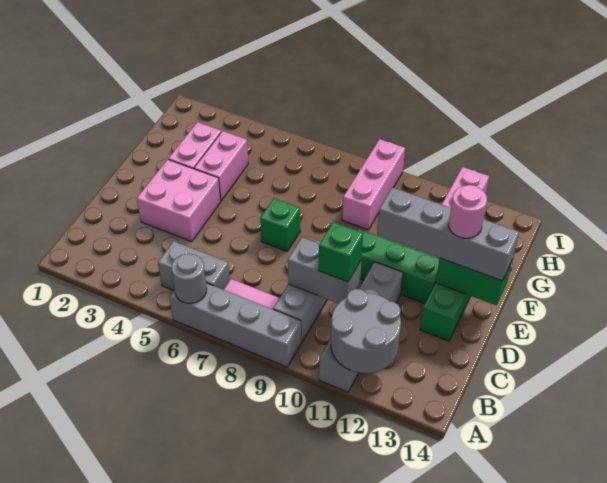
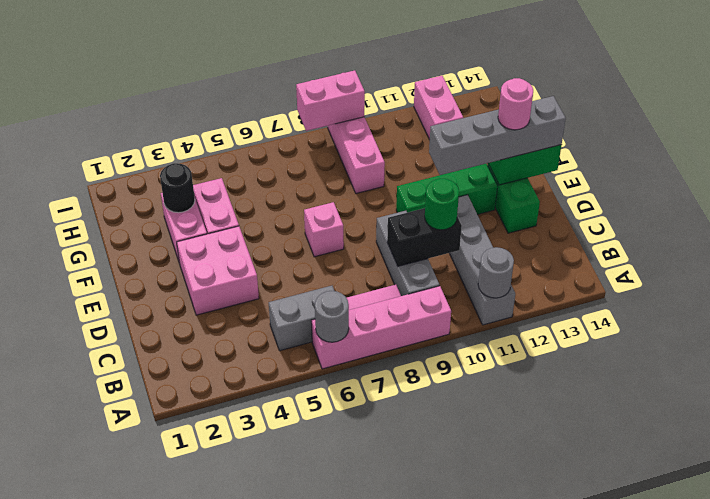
grey 1x4 brick [169,283,301,367] -> pink 1x4 brick [311,286,451,369]
grey 2x2 round brick [331,289,401,373] -> grey 1x1 round brick [478,247,514,298]
grey 1x2 brick [288,237,361,303] -> black 1x2 brick [387,208,462,266]
green 1x1 brick [318,222,363,282] -> green 1x1 round brick [425,179,459,230]
green 1x1 brick [260,198,300,251] -> pink 1x1 brick [304,202,344,257]
none -> black 1x1 round brick [160,163,195,213]
none -> pink 1x2 brick [296,70,365,131]

